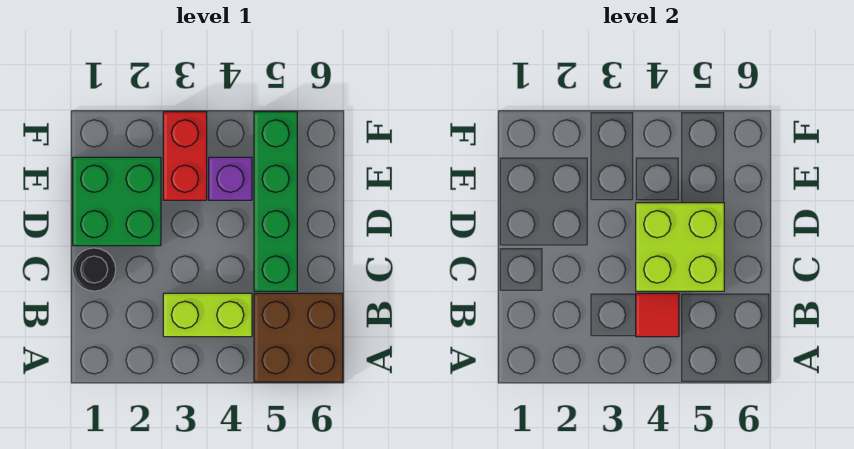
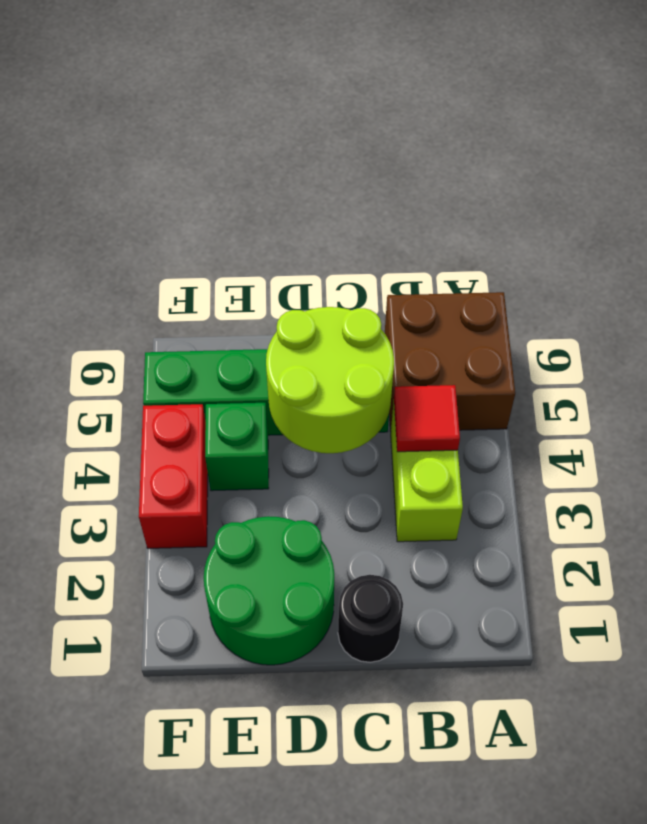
lime 2x2 brick [636,203,724,291] -> lime 2x2 round brick [266,307,394,453]
green 2x2 brick [73,157,161,246] -> green 2x2 round brick [204,516,334,665]
red 1x2 brick [163,112,207,200] -> red 1x2 brick turned to [139,404,208,548]
purple 1x1 brick [209,157,252,200] -> green 1x1 brick [205,403,269,491]

